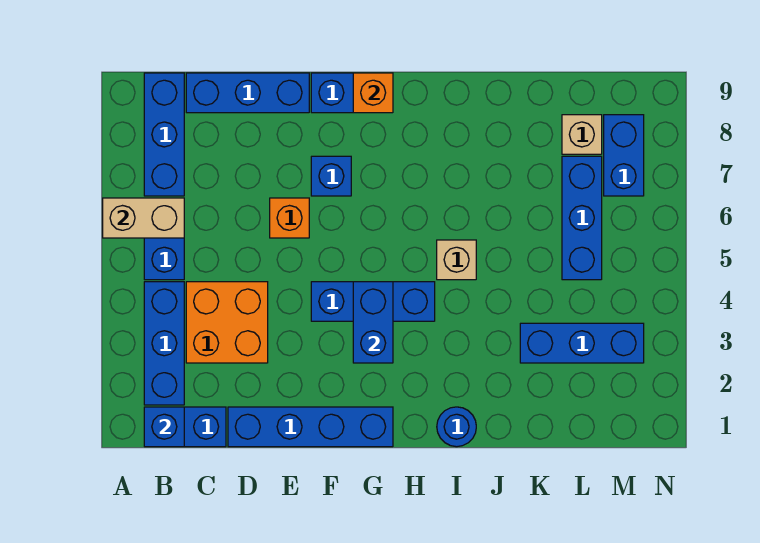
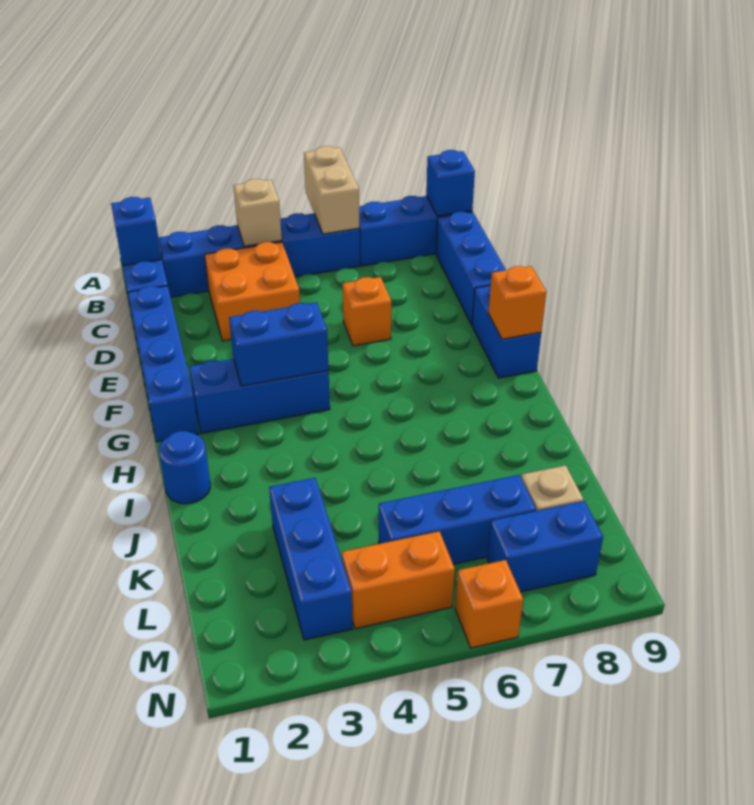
blue 1x3 brick [311,282,435,321] -> blue 1x3 brick turned to [189,359,330,434]
blue 1x1 brick [311,156,351,196] -> blue 1x1 brick moved to [426,150,475,216]
tan 1x1 brick [437,240,476,280] -> tan 1x1 brick moved to [233,179,282,246]
none -> orange 1x2 brick [342,531,455,629]
none -> orange 1x1 brick [455,560,523,648]

